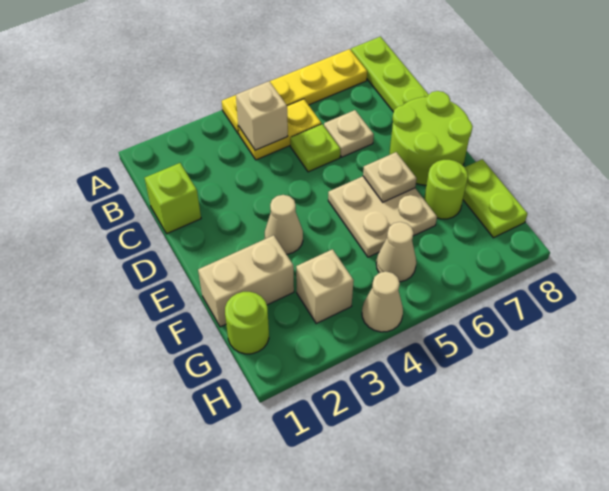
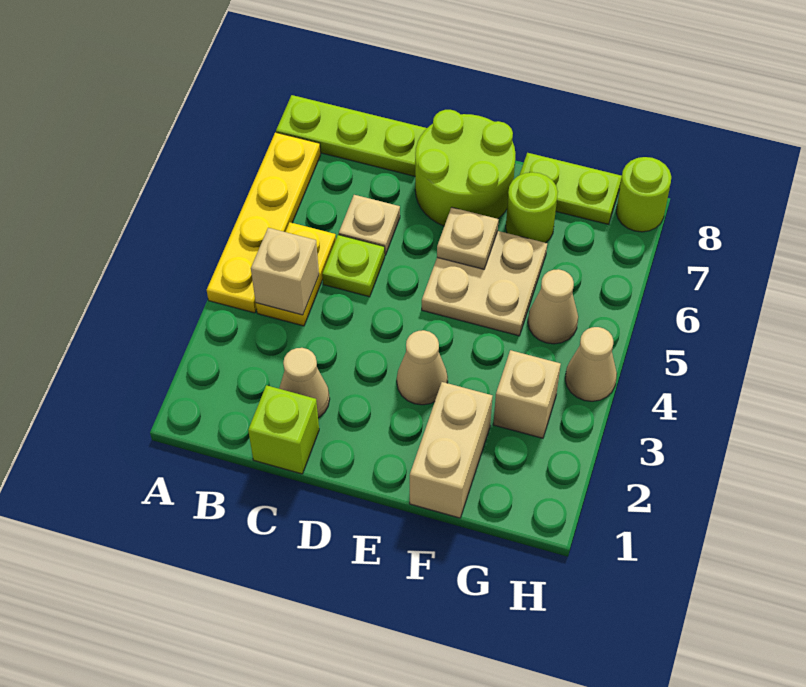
none -> tan 1x1 cone [279,348,330,418]
lime 1x1 round brick [225,292,269,354] -> lime 1x1 round brick moved to [616,157,671,232]

